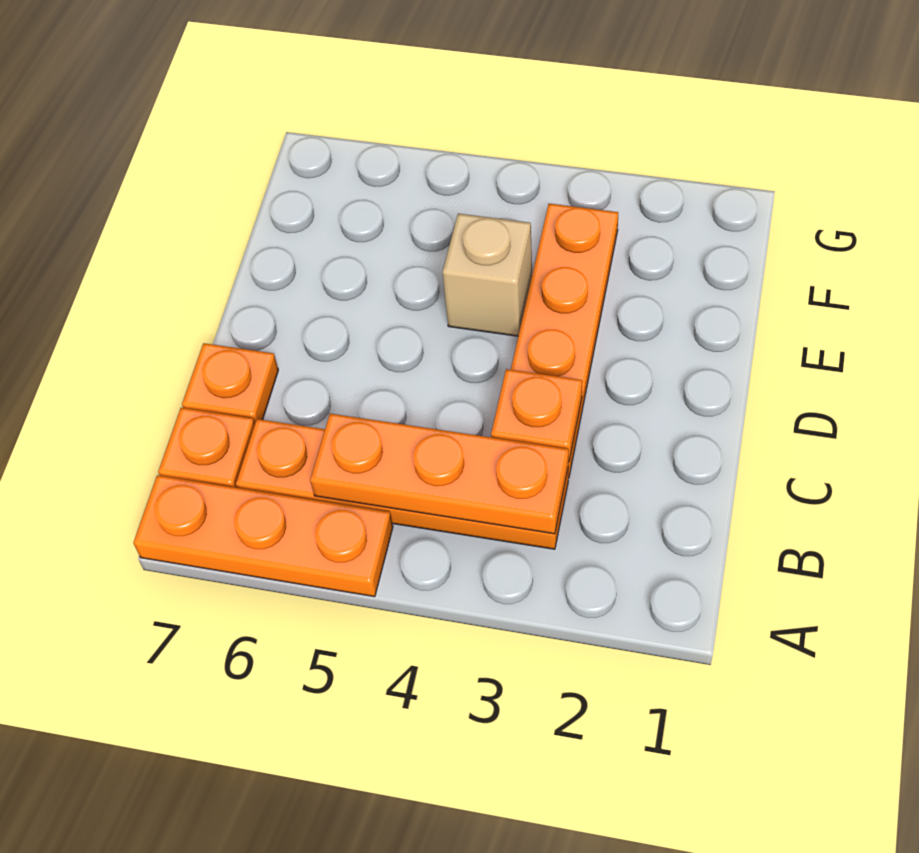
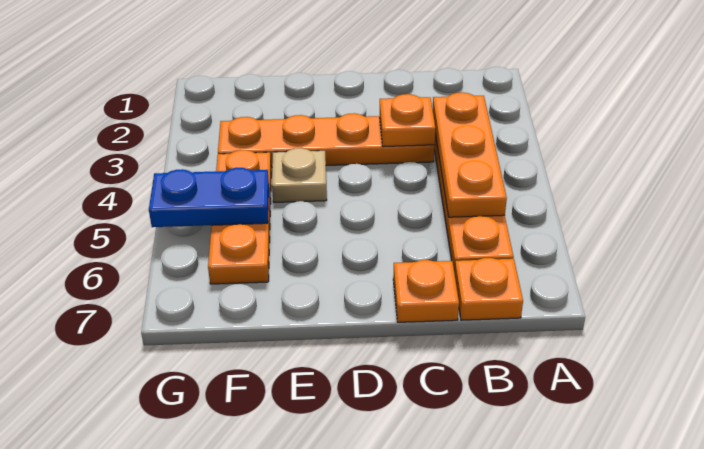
orange 1x3 plate [133,475,393,597] -> orange 1x3 plate moved to [208,150,271,284]
tan 1x1 brick [443,213,532,336] -> tan 1x1 plate [272,148,327,202]
none -> blue 1x2 plate [149,168,269,227]

